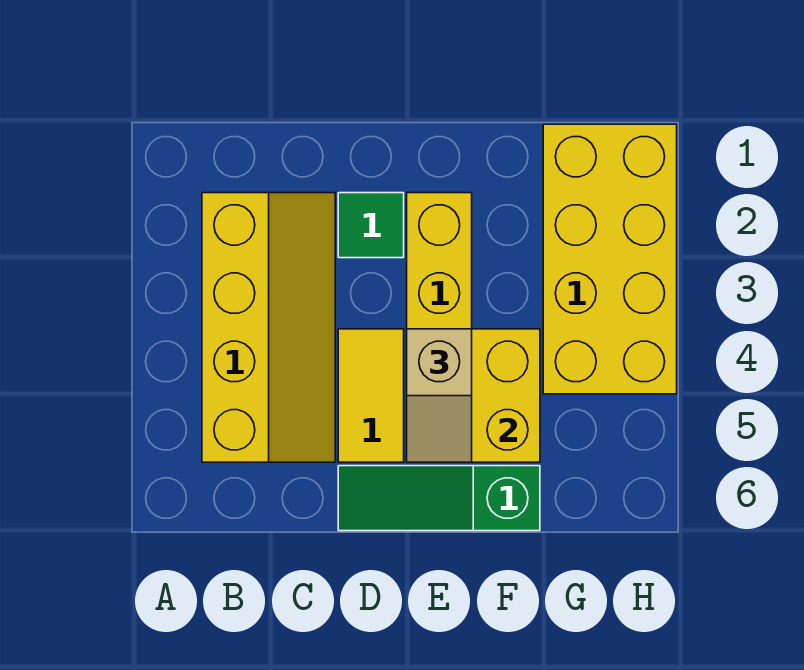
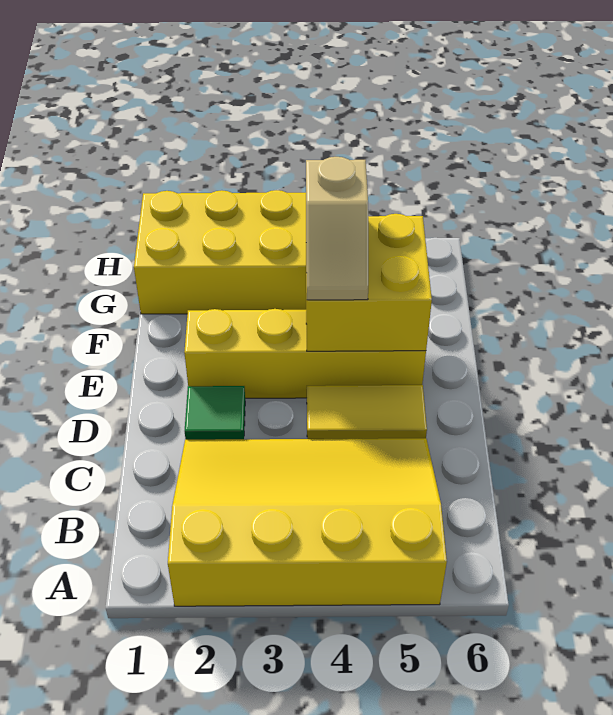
yellow 2x4 slope [202,193,335,462] -> yellow 3x4 slope [168,438,447,606]
green 1x3 slope [338,466,540,531] -> none
tan 1x2 slope [407,329,472,462] -> tan 1x2 slope turned to [306,157,368,300]

